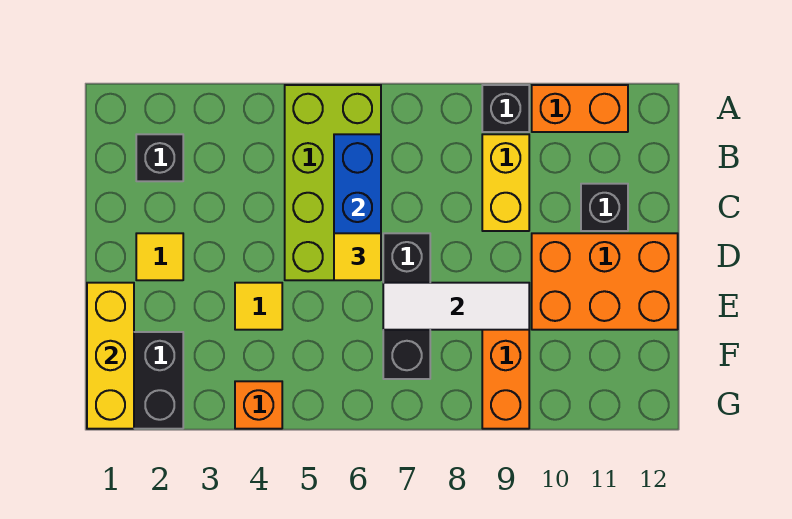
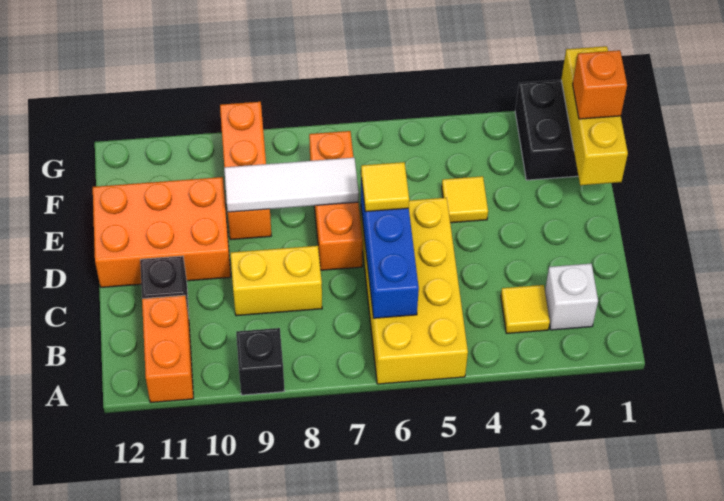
lime 2x4 brick [285,85,381,280] -> yellow 2x4 brick [361,198,468,384]
orange 1x2 brick [532,85,628,132] -> orange 1x2 brick turned to [142,295,194,403]
black 1x1 brick [136,134,183,181] -> white 1x1 brick [545,264,598,330]
yellow 1x2 brick [482,134,529,231] -> yellow 1x2 brick turned to [231,246,322,316]
yellow 1x1 tile [136,233,183,280] -> yellow 1x1 tile moved to [501,285,550,334]
black 1x3 brick [383,233,430,379] -> orange 1x3 brick [309,131,363,270]
orange 1x1 brick [235,381,282,429] -> orange 1x1 brick moved to [573,50,627,119]

